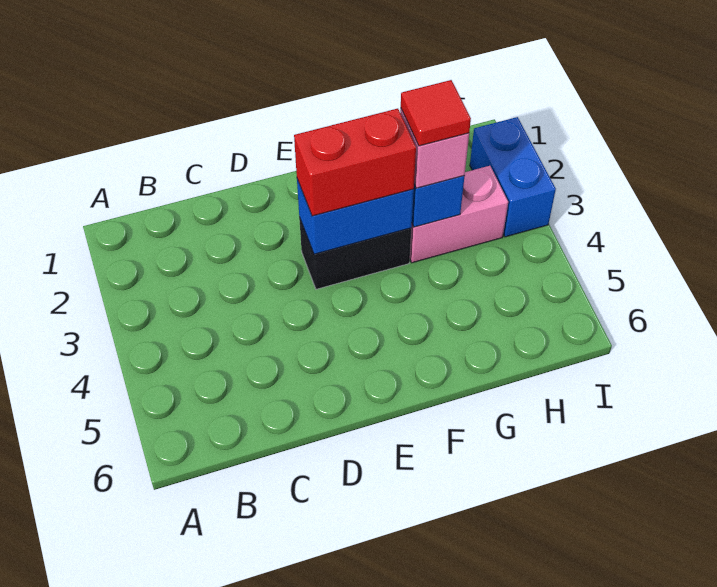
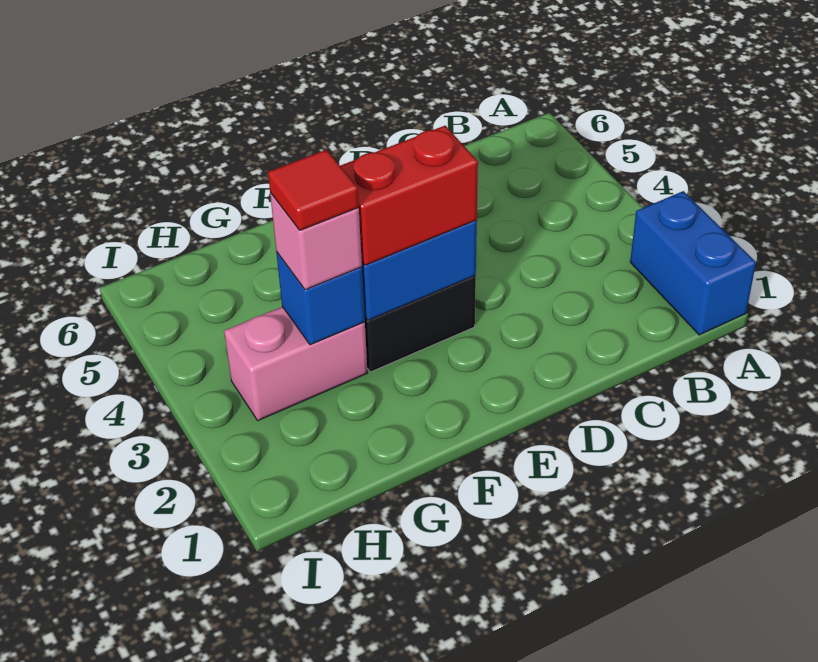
blue 1x2 brick [470,117,556,237] -> blue 1x2 brick moved to [630,191,756,335]

